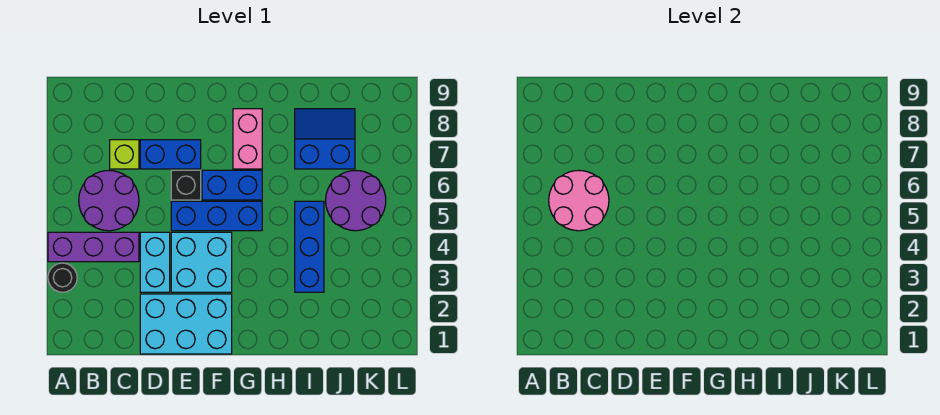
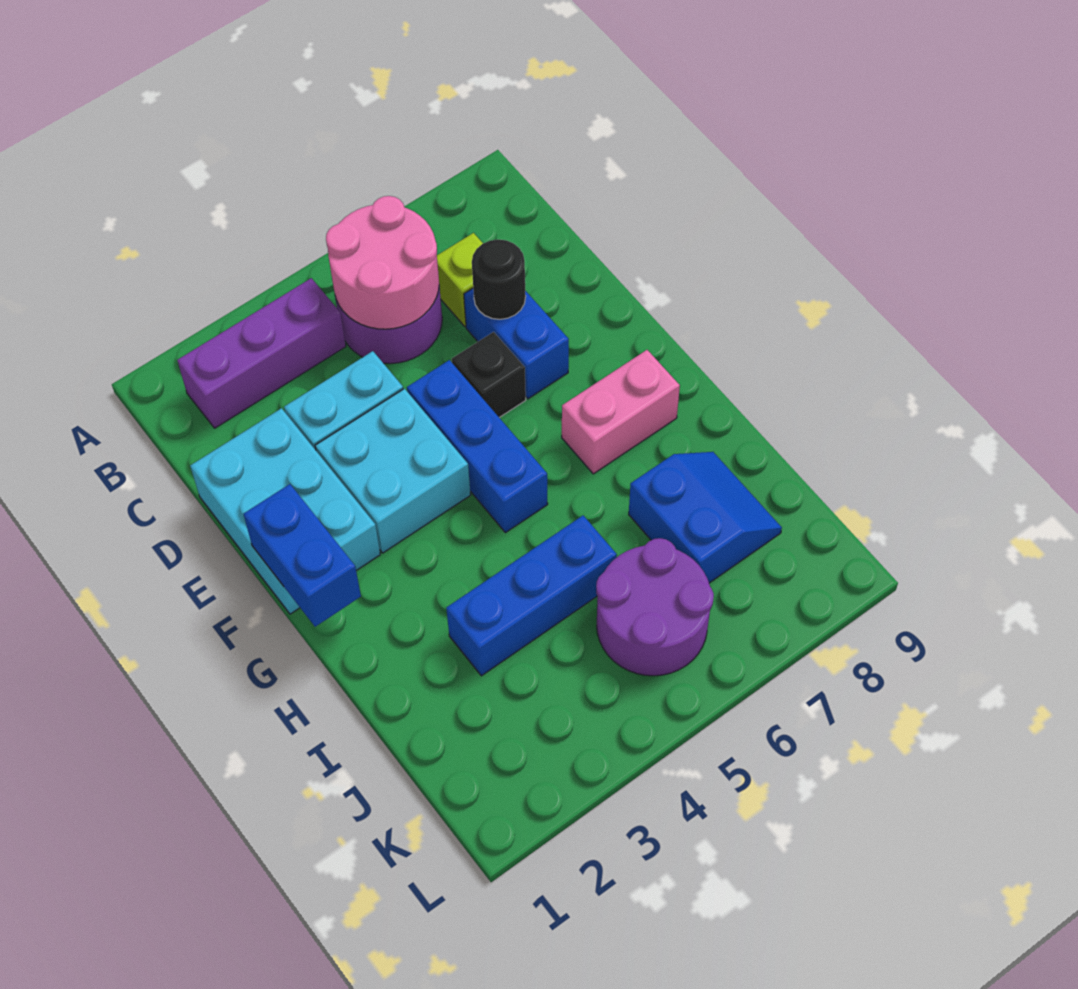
black 1x1 round brick [48,263,77,292] -> black 1x1 round brick moved to [472,239,526,319]
purple 1x3 brick [48,232,139,262] -> purple 1x3 brick turned to [177,278,346,428]
blue 1x2 brick [202,170,262,200] -> blue 1x2 brick moved to [244,484,361,627]

